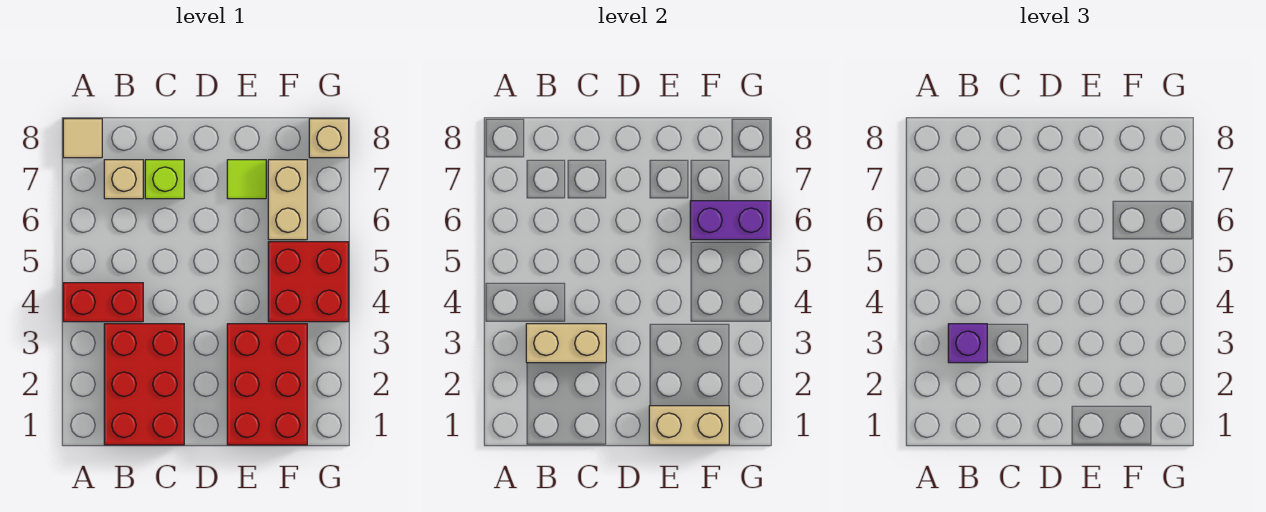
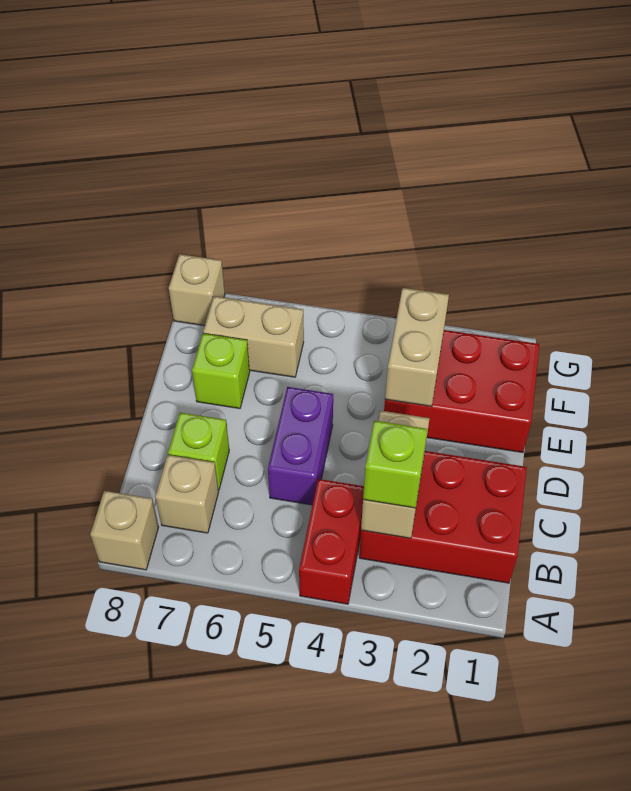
tan 1x1 tile [63,119,102,158] -> tan 1x1 brick [90,491,159,570]
purple 1x1 brick [948,324,987,363] -> lime 1x1 brick [363,421,427,508]
tan 1x2 brick [649,406,729,445] -> tan 1x2 brick moved to [385,288,449,407]
lime 1x1 tile [227,160,266,199] -> lime 1x1 brick [192,333,250,409]
red 2x2 brick [268,242,349,322] -> none
purple 1x2 brick [690,201,771,240] -> purple 1x2 brick moved to [268,387,333,505]

